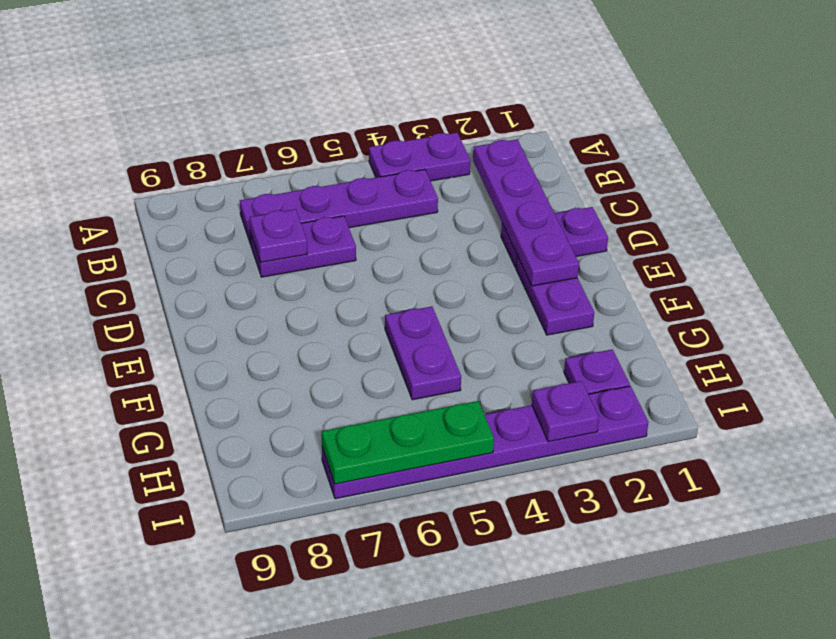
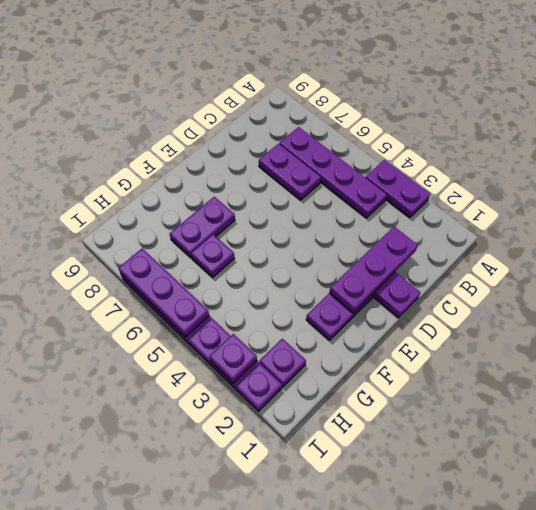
purple 1x4 plate [473,140,579,286] -> purple 1x3 plate [329,227,418,313]
purple 1x1 plate [250,209,307,262] -> purple 1x1 plate moved to [191,235,235,277]
purple 1x2 plate [385,307,461,400] -> purple 1x2 plate moved to [169,197,235,258]
green 1x3 plate [322,401,494,484] -> purple 1x3 plate [118,248,209,337]

